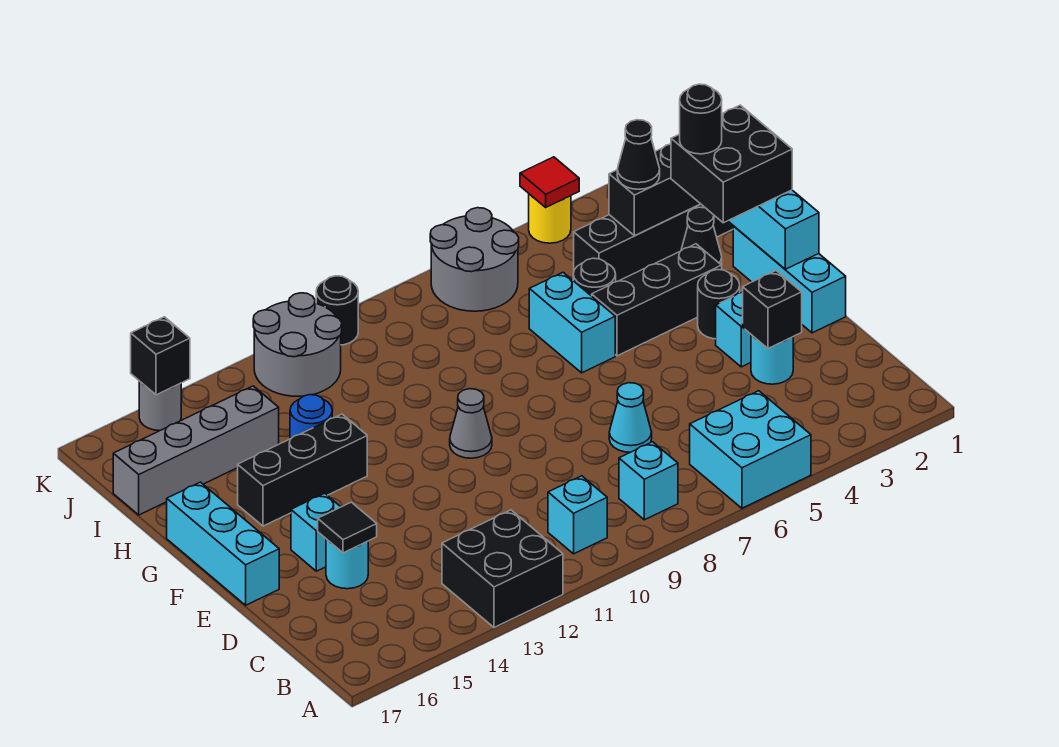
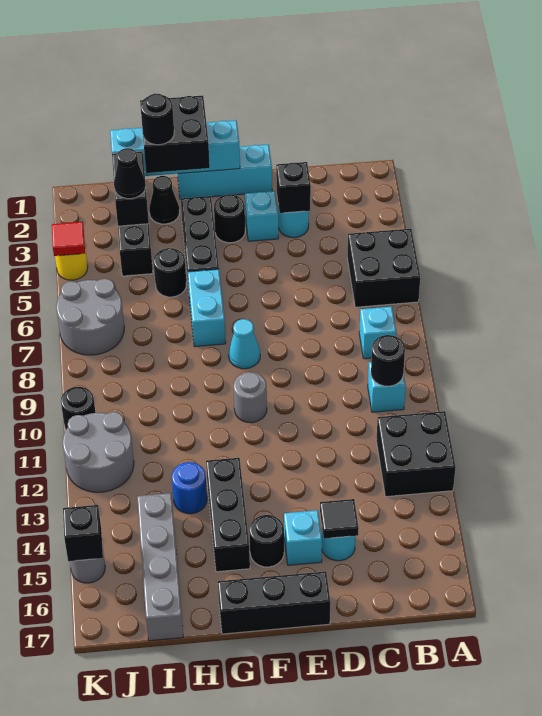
cyan 2x2 brick [690,391,811,508] -> black 2x2 brick [347,229,420,307]
none -> black 1x1 round brick [371,335,405,386]
cyan 1x1 cone [609,383,652,452] -> cyan 1x1 cone moved to [229,319,260,369]
cyan 1x3 brick [167,482,279,605] -> black 1x3 brick [218,572,330,634]
grey 1x1 cone [450,389,492,458] -> grey 1x1 round brick [234,372,267,423]
none -> black 1x1 round brick [249,515,284,567]
cyan 1x2 brick [529,272,615,373] -> cyan 1x2 brick turned to [188,269,226,347]

